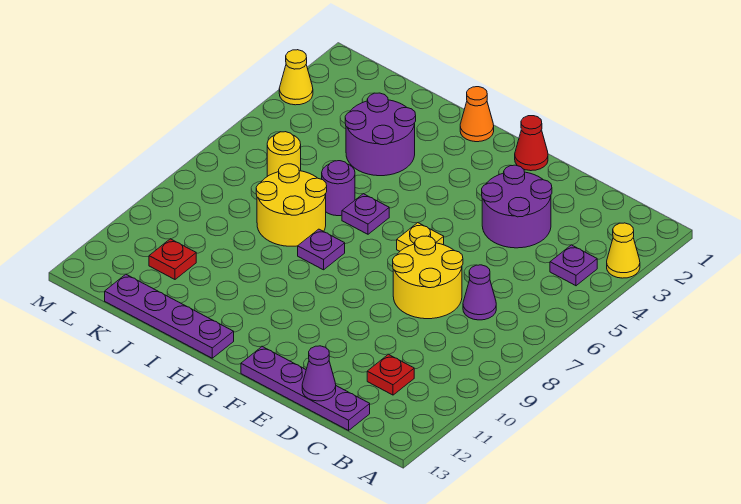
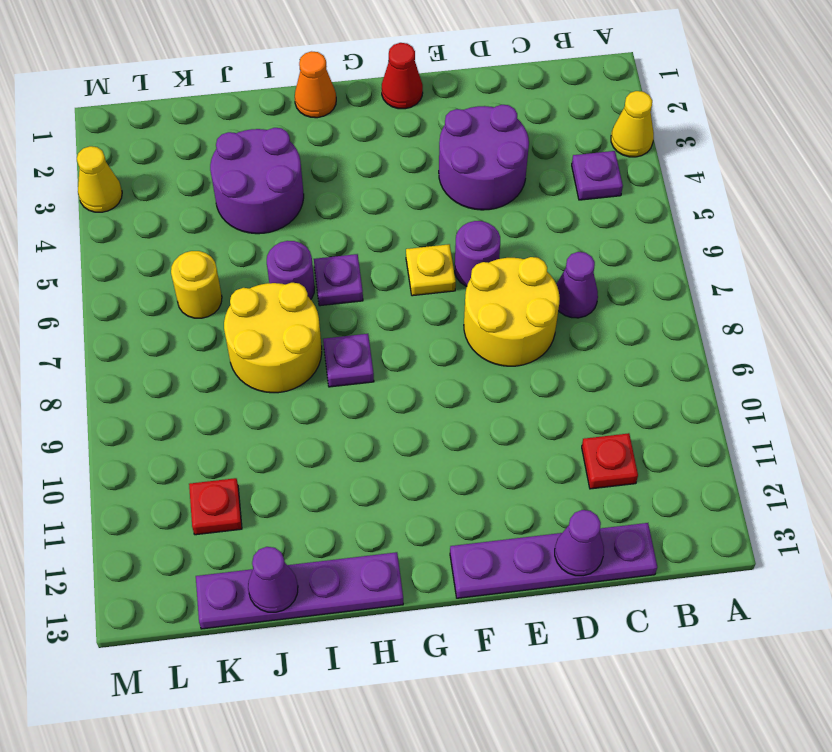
none -> purple 1x1 round brick [455,221,500,286]
none -> purple 1x1 cone [248,547,298,612]

